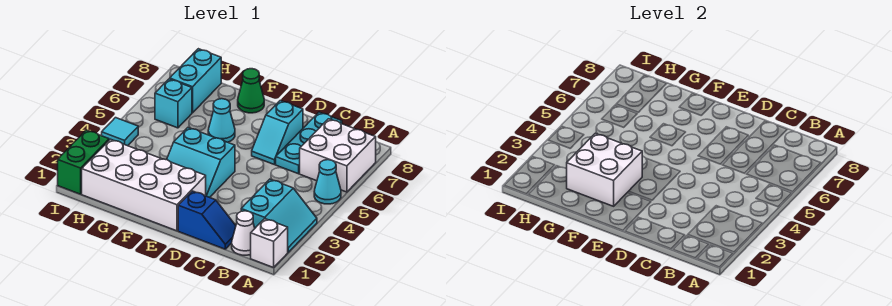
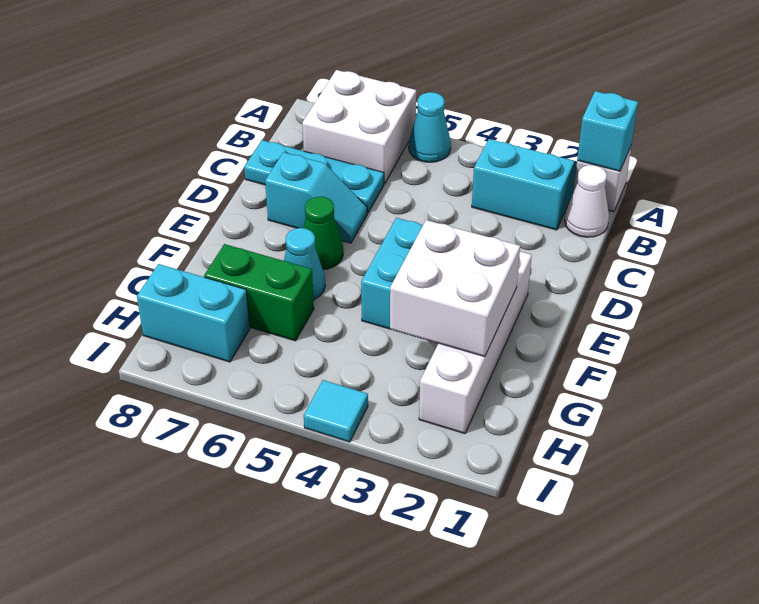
blue 1x2 slope [178,191,236,249] -> none
white 2x4 brick [82,139,206,231] -> white 1x4 brick [419,252,532,434]
green 1x1 cone [238,69,264,113] -> green 1x1 cone moved to [303,197,343,270]
cyan 1x1 brick [155,79,192,128] -> cyan 1x1 brick moved to [577,91,638,171]
green 1x2 brick [58,130,109,194] -> green 1x2 brick moved to [204,244,314,341]

